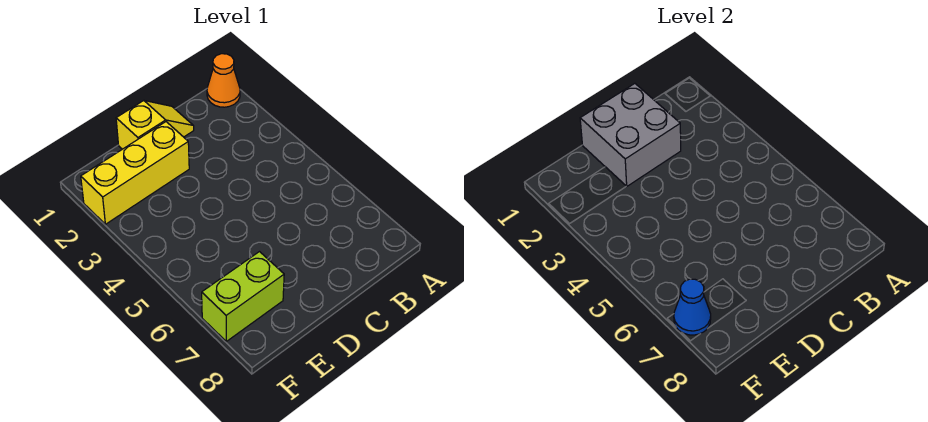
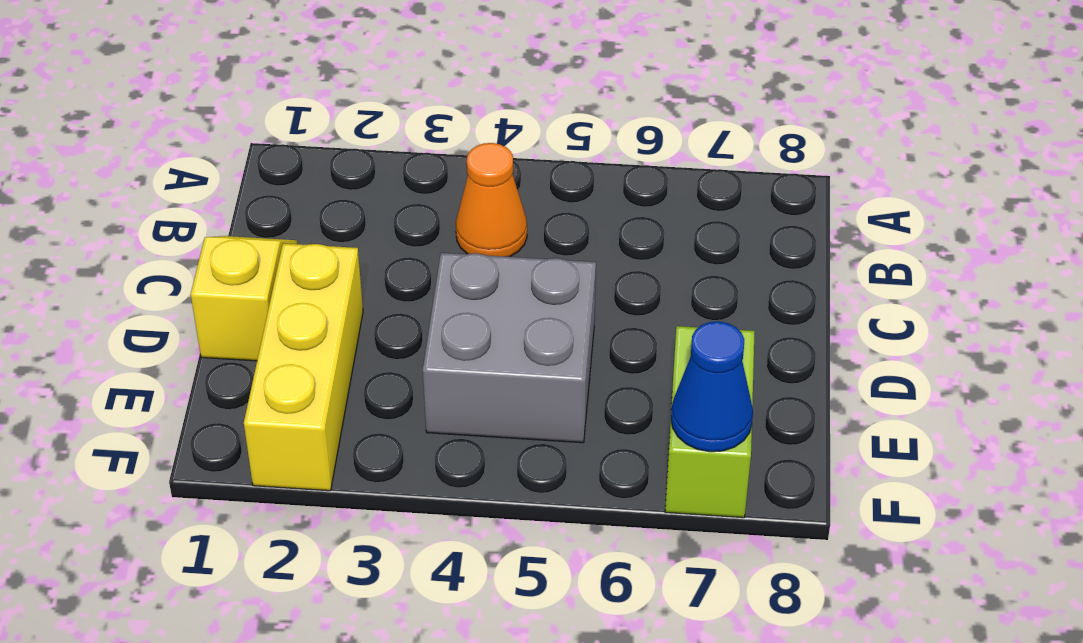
orange 1x1 cone [207,54,240,107] -> orange 1x1 cone moved to [456,143,527,257]
grey 2x2 brick [580,84,681,186] -> grey 2x2 brick moved to [423,253,596,443]

